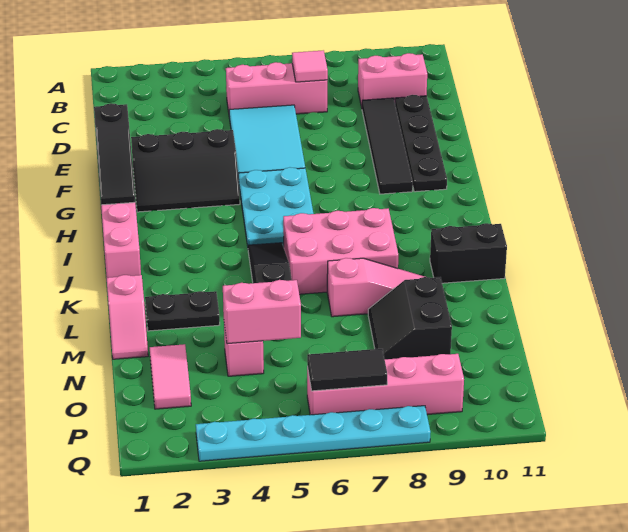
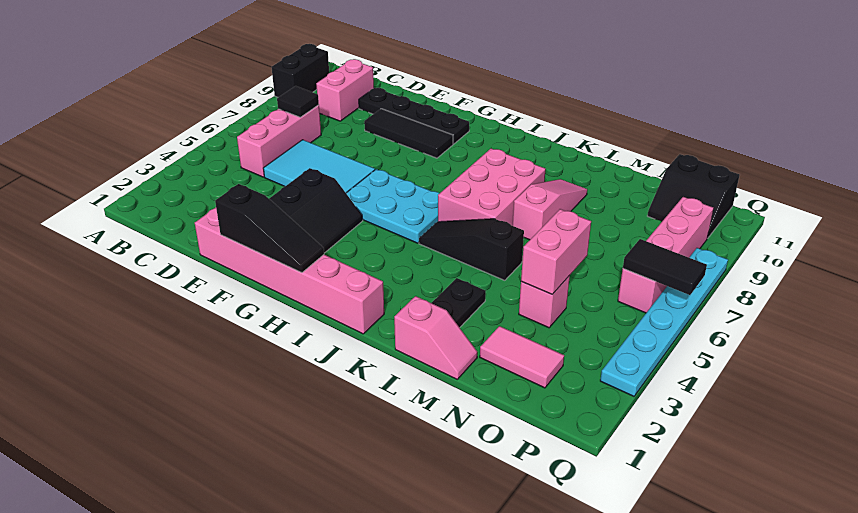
pink 1x1 tile [292,50,328,82] -> black 1x1 tile [277,86,319,117]
black 1x4 tile [362,98,413,194] -> black 1x3 tile [364,109,453,158]
black 1x2 brick [430,223,507,283] -> black 1x2 brick moved to [272,44,329,97]
black 2x2 slope [368,277,452,359] -> black 2x2 slope moved to [648,154,740,238]
black 1x2 tile [307,349,387,391] -> black 1x2 tile turned to [623,239,707,295]

